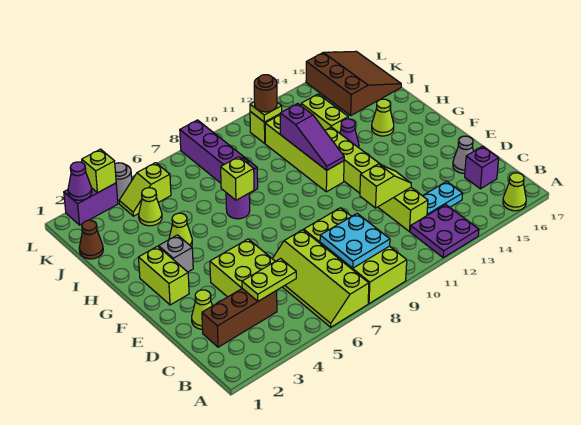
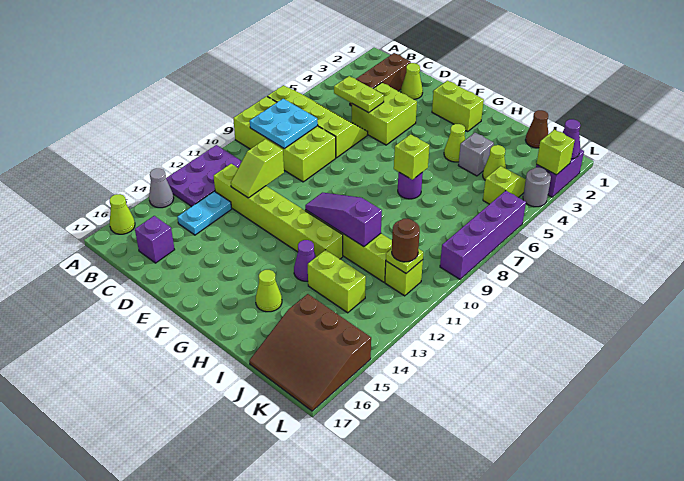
purple 2x2 plate [410,205,479,258] -> purple 2x3 plate [166,145,242,207]
lime 1x2 plate [242,259,296,301] -> lime 1x2 plate turned to [334,76,384,113]
grey 1x1 cone [453,136,473,174] -> grey 1x1 cone moved to [149,168,174,208]
grey 1x1 brick [159,235,193,272] -> grey 1x1 brick moved to [458,133,494,176]
purple 1x4 brick [180,120,258,193] -> purple 1x4 brick turned to [440,191,526,279]

